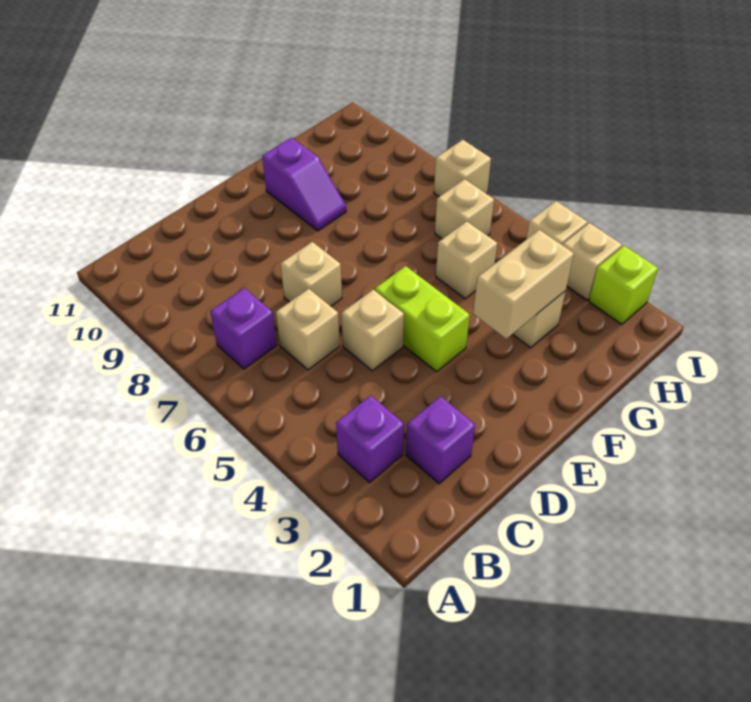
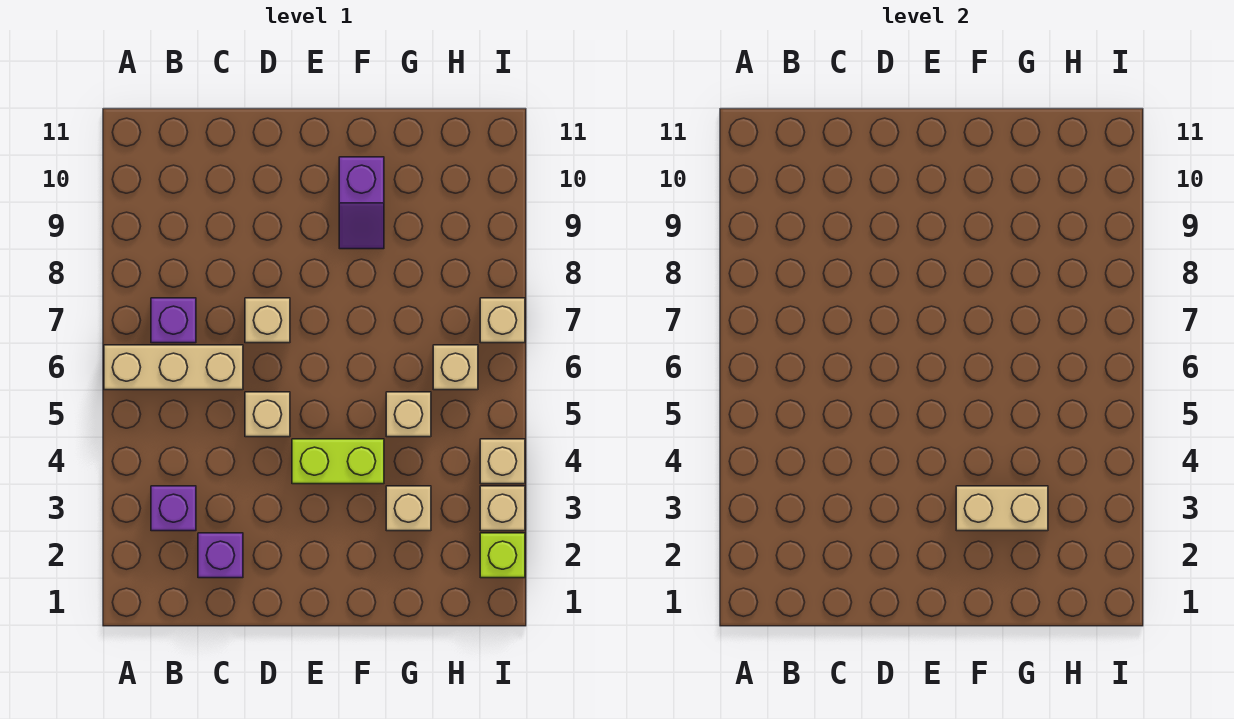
tan 1x1 brick [276,289,340,370] -> tan 1x3 brick [104,345,243,390]
lime 1x2 brick [375,266,470,372] -> lime 1x2 brick turned to [292,439,384,484]

